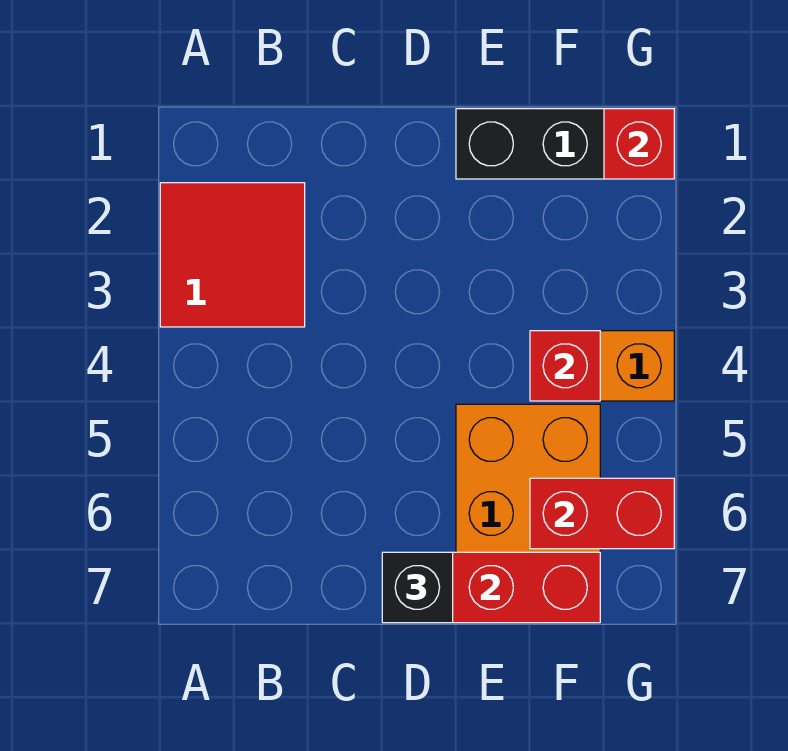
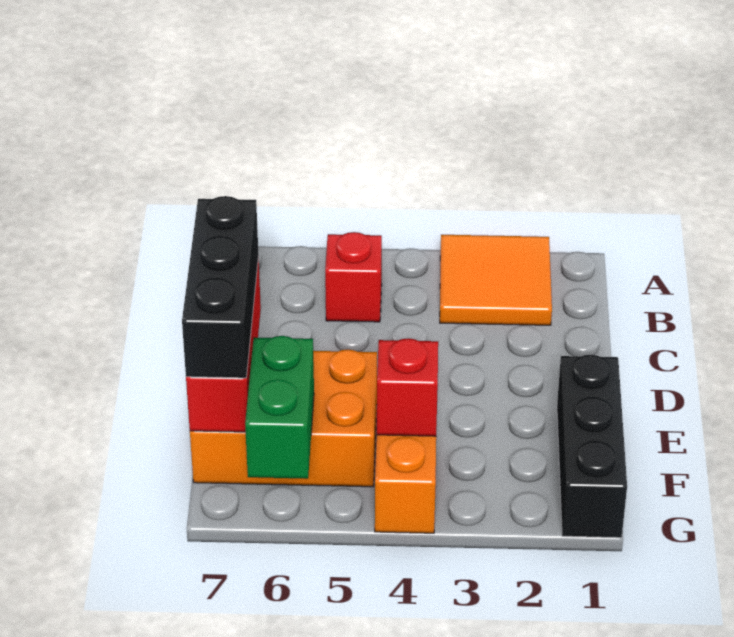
red 2x2 tile [160,183,305,327] -> orange 2x2 tile [440,235,552,325]
black 1x1 brick [382,552,453,623] -> black 1x3 brick [182,196,259,378]
red 1x2 brick [530,478,674,549] -> green 1x2 brick [245,336,314,479]
red 1x1 brick [604,109,674,179] -> red 1x1 brick moved to [325,232,382,322]

